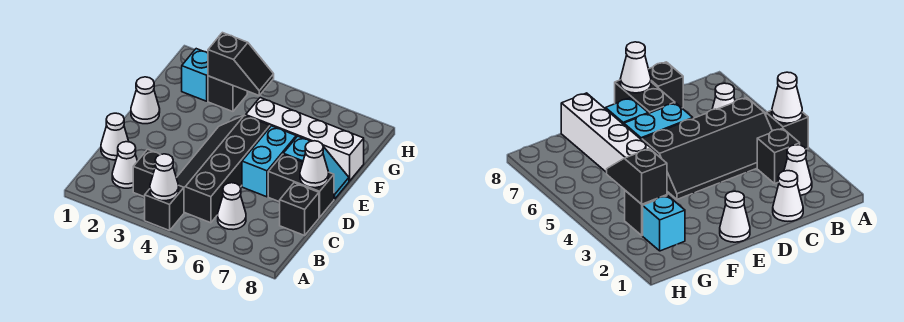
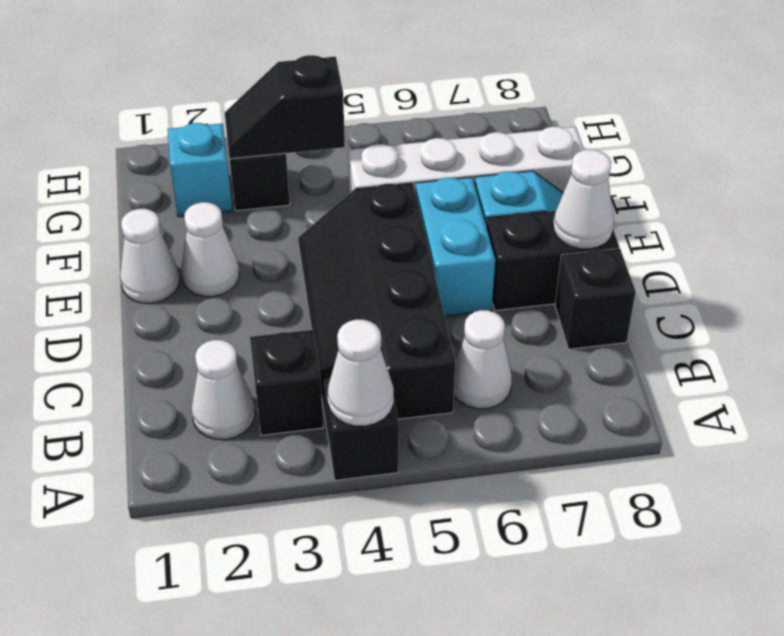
white 1x1 cone [101,113,129,160] -> white 1x1 cone moved to [181,202,239,297]
black 1x2 slope [208,33,274,95] -> black 1x2 slope turned to [225,55,345,159]

